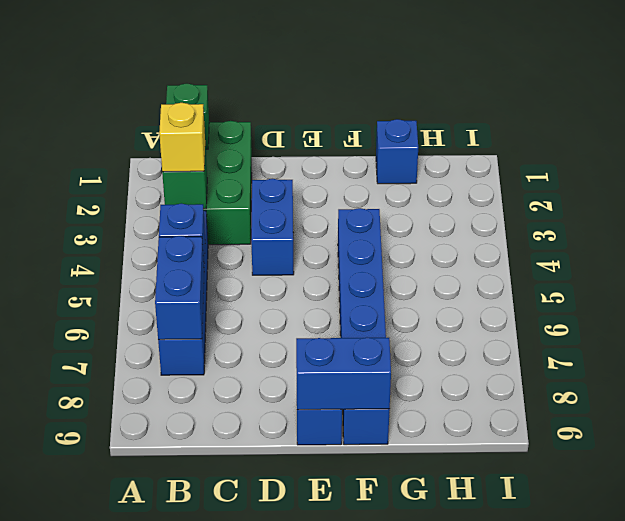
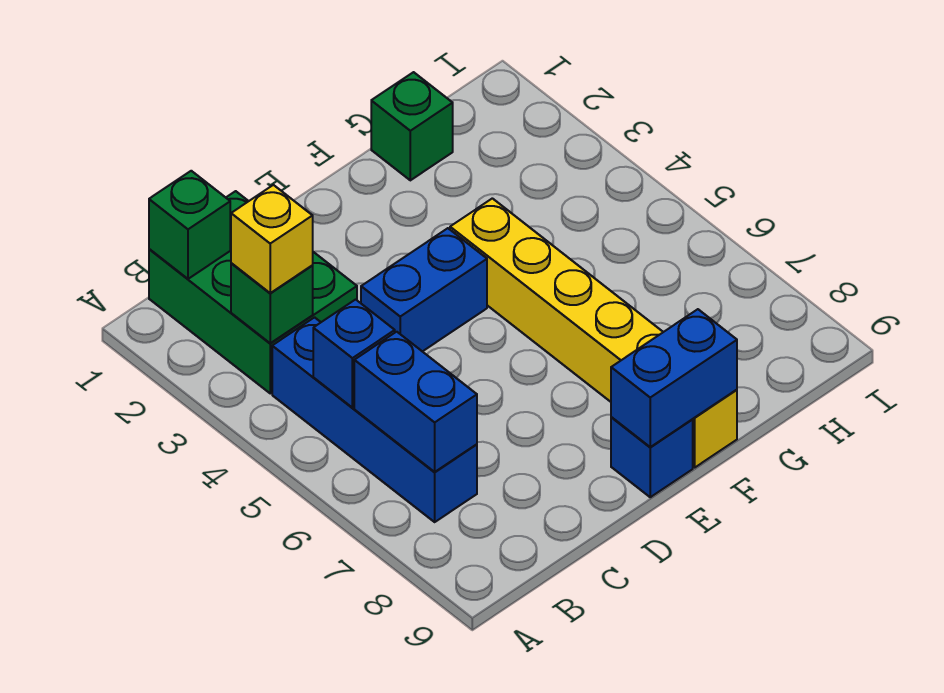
blue 1x2 brick [251,179,294,275] -> blue 1x2 brick turned to [361,228,487,352]
blue 1x6 brick [338,208,390,445] -> yellow 1x6 brick [450,198,737,467]
blue 1x1 brick [376,119,418,184] -> green 1x1 brick [371,72,453,180]

